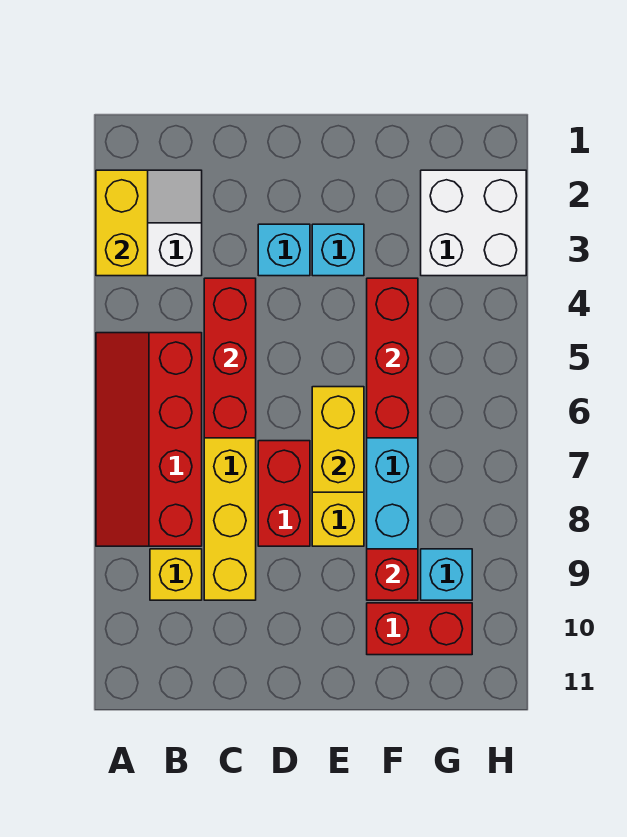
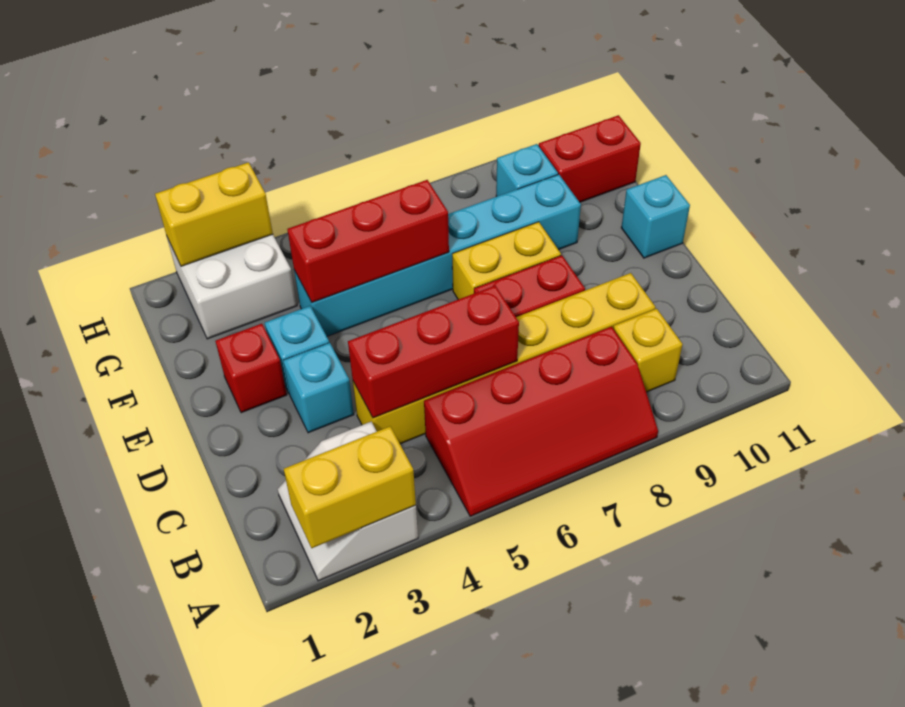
yellow 1x2 brick [312,387,364,492] -> yellow 1x2 brick moved to [155,162,273,266]
none -> cyan 1x1 brick [621,175,690,258]
red 1x1 brick [367,549,418,600] -> red 1x1 brick moved to [215,324,287,413]
red 1x2 brick [367,603,472,655] -> red 1x2 brick turned to [539,115,641,202]

